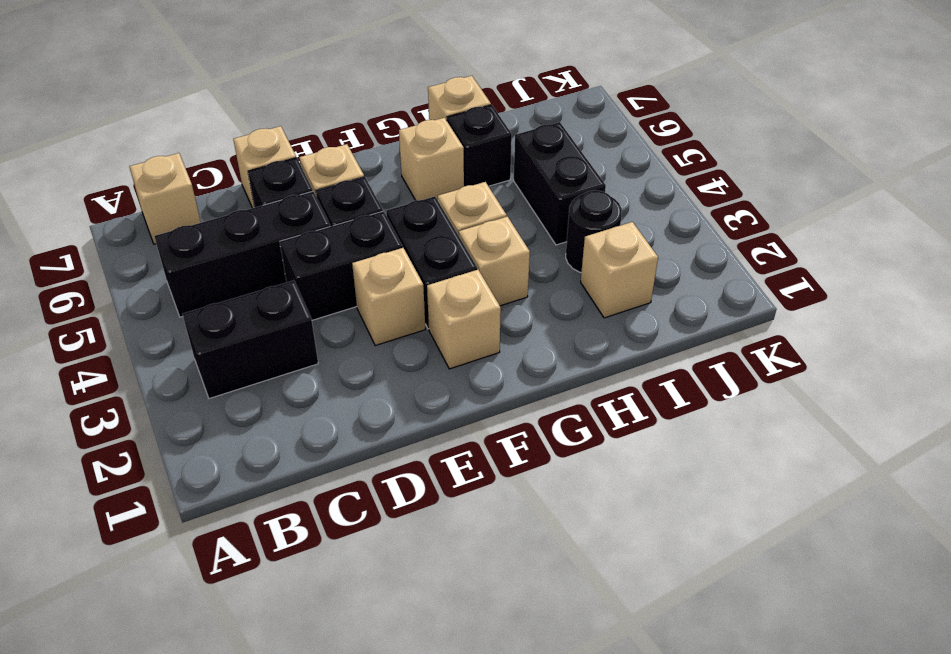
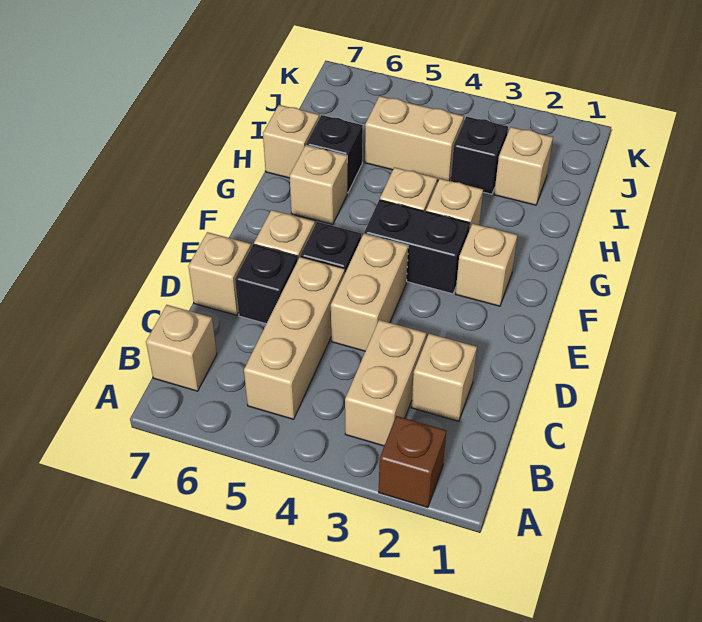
none -> brown 1x1 brick [379,416,446,507]
black 1x2 brick [182,280,318,399] -> tan 1x2 brick [345,320,426,446]
black 1x3 brick [154,191,330,317] -> tan 1x3 brick [244,257,345,419]
black 1x2 brick [280,211,403,320] -> tan 1x2 brick [331,234,408,351]
tan 1x1 brick [352,248,425,346] -> tan 1x1 brick moved to [411,334,477,421]
black 1x1 round brick [566,190,622,273] -> black 1x1 brick [451,117,508,194]
black 1x2 brick [514,122,606,245] -> tan 1x2 brick [365,96,464,181]

